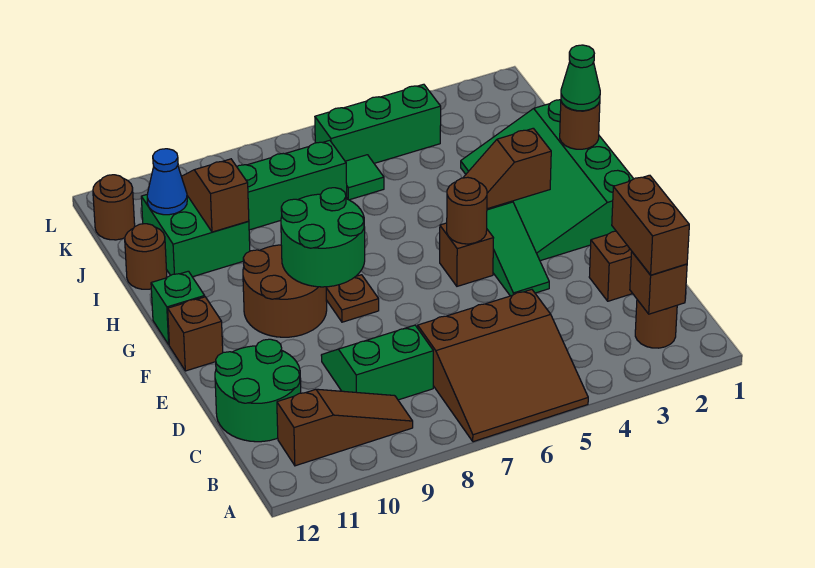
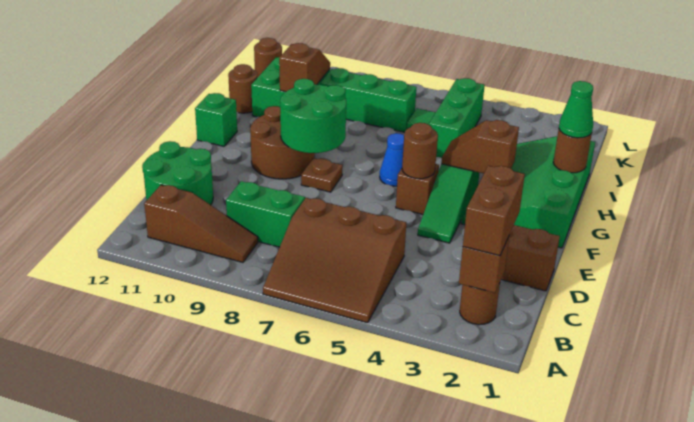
brown 1x1 brick [168,297,223,371] -> none
blue 1x1 cone [147,149,187,215] -> blue 1x1 cone moved to [380,133,404,186]
green 1x3 brick [315,84,441,163] -> green 1x3 brick turned to [429,78,485,158]

